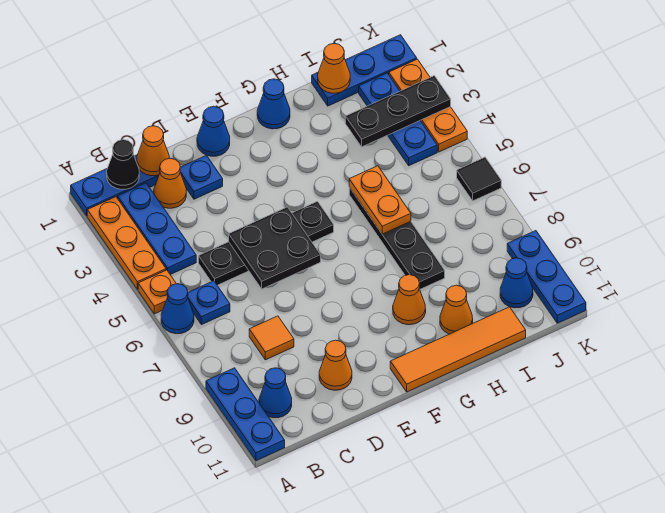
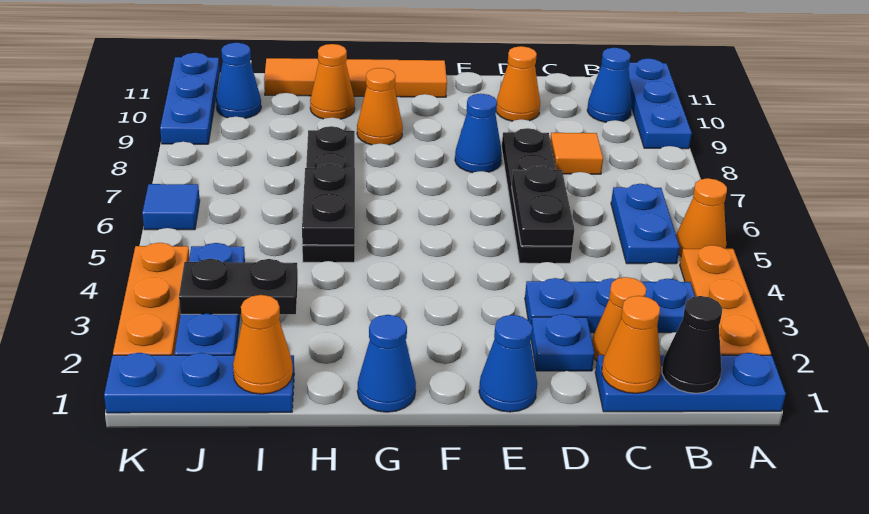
orange 1x1 plate [138,270,176,314] -> orange 1x1 cone [676,178,727,256]
blue 1x1 cone [161,284,194,334] -> blue 1x1 cone moved to [455,94,502,173]
blue 1x3 plate [118,183,196,275] -> blue 1x3 plate turned to [525,278,695,333]
blue 1x1 plate [188,281,230,325] -> blue 1x2 plate [611,184,680,264]
black 1x4 plate [198,201,334,285] -> black 1x4 plate turned to [502,128,572,263]
black 2x2 plate [229,207,321,289] -> black 1x2 plate [512,166,574,246]
orange 1x2 plate [349,166,411,234] -> black 1x2 plate [302,164,355,245]
black 1x3 plate [345,76,451,147] -> black 1x2 plate [179,259,298,314]
black 1x1 tile [457,157,501,201] -> blue 1x1 tile [142,184,200,230]

